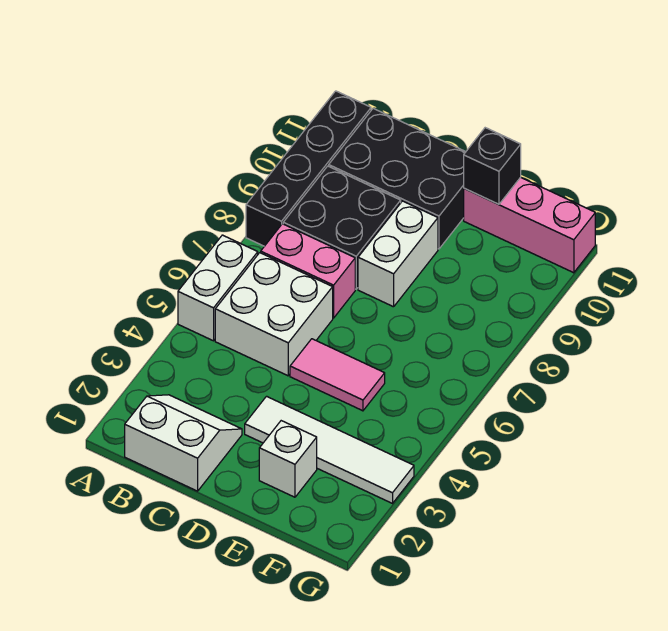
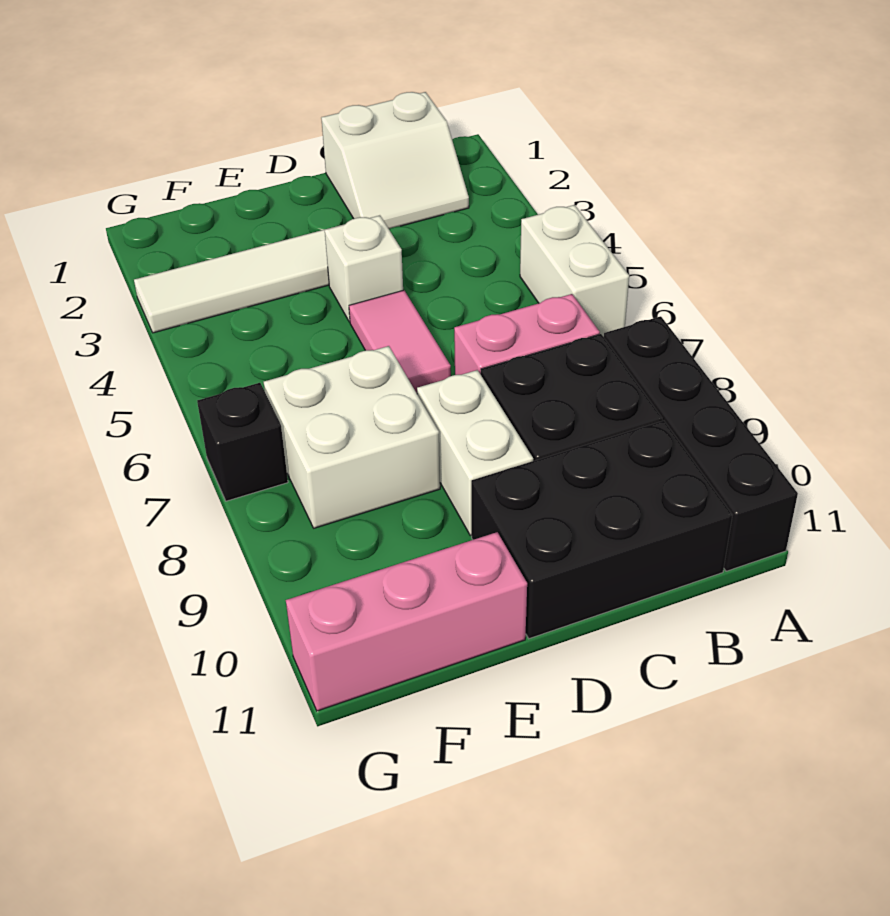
white 2x2 brick [215,253,333,376] -> white 2x2 brick moved to [264,346,440,528]
pink 1x2 tile [290,339,385,411] -> pink 1x2 tile turned to [349,290,451,393]
white 1x1 brick [259,421,317,497] -> white 1x1 brick moved to [325,215,403,322]
black 1x1 brick [464,128,521,204] -> black 1x1 brick moved to [197,383,288,501]

